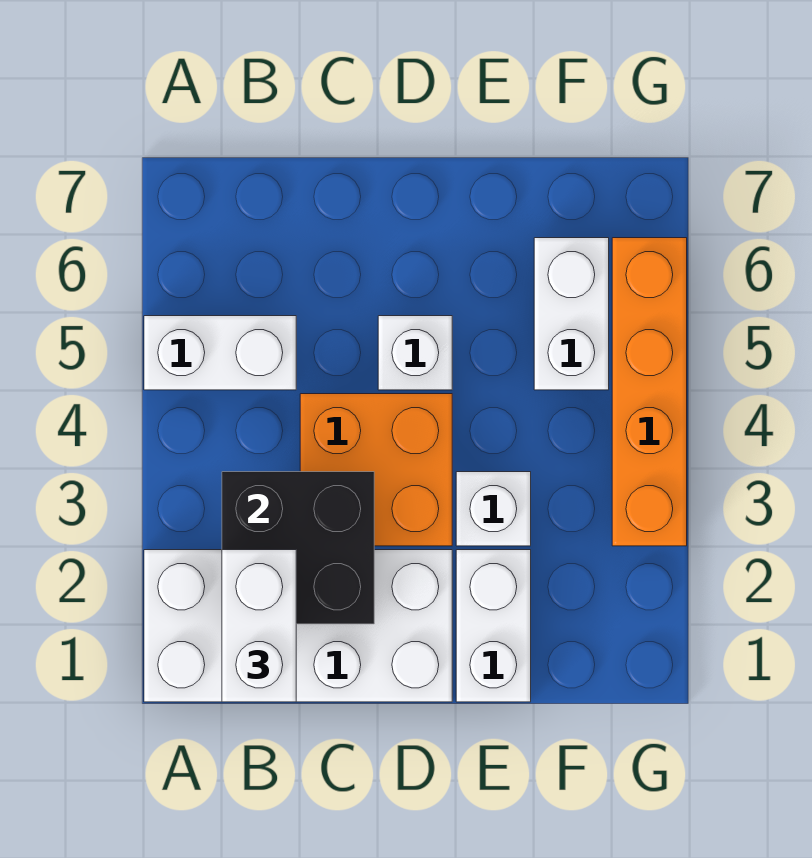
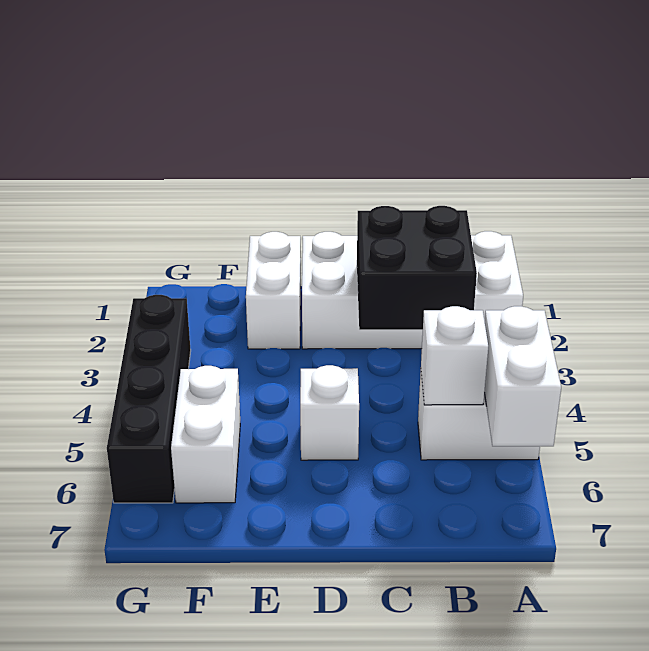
white 1x2 brick [222,550,296,702] -> white 1x2 brick moved to [484,306,561,446]
orange 2x2 brick [300,394,452,546] -> none
white 1x1 brick [456,472,531,546] -> white 1x1 brick moved to [421,306,488,405]
orange 1x4 brick [612,238,687,546] -> black 1x4 brick [107,295,191,503]

